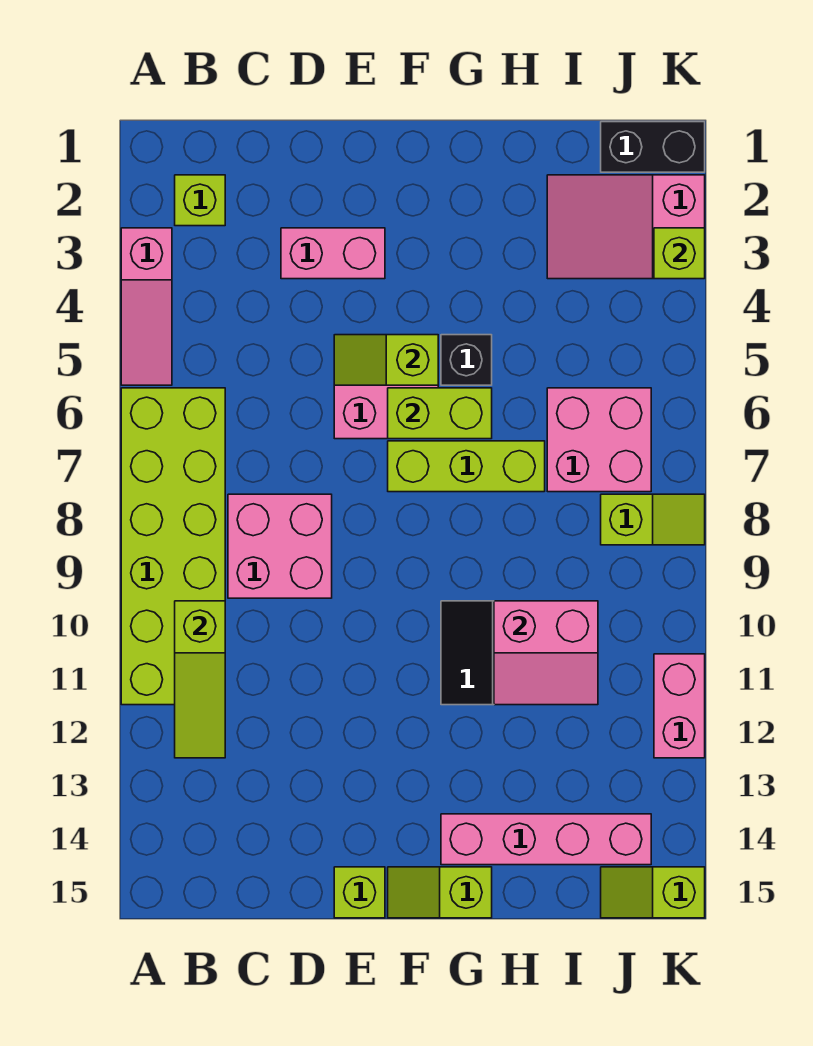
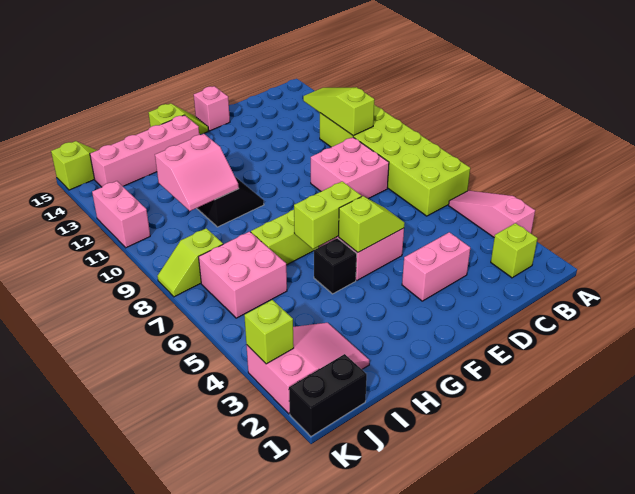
lime 1x1 brick [334,867,385,918] -> pink 1x1 brick [194,86,230,131]
pink 2x2 slope [494,601,598,705] -> pink 2x2 slope turned to [155,134,239,211]

